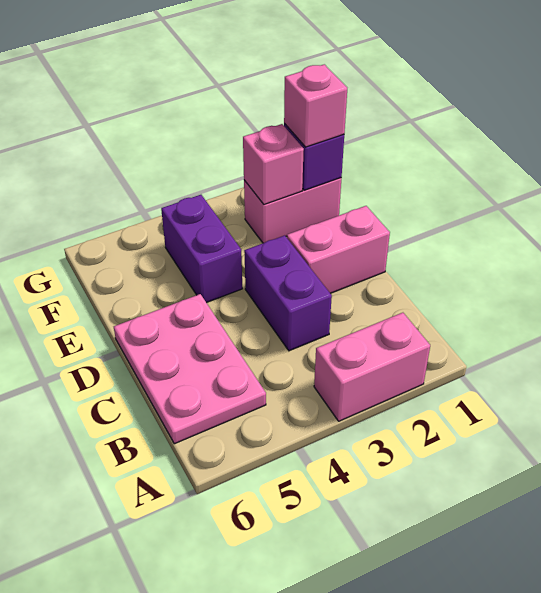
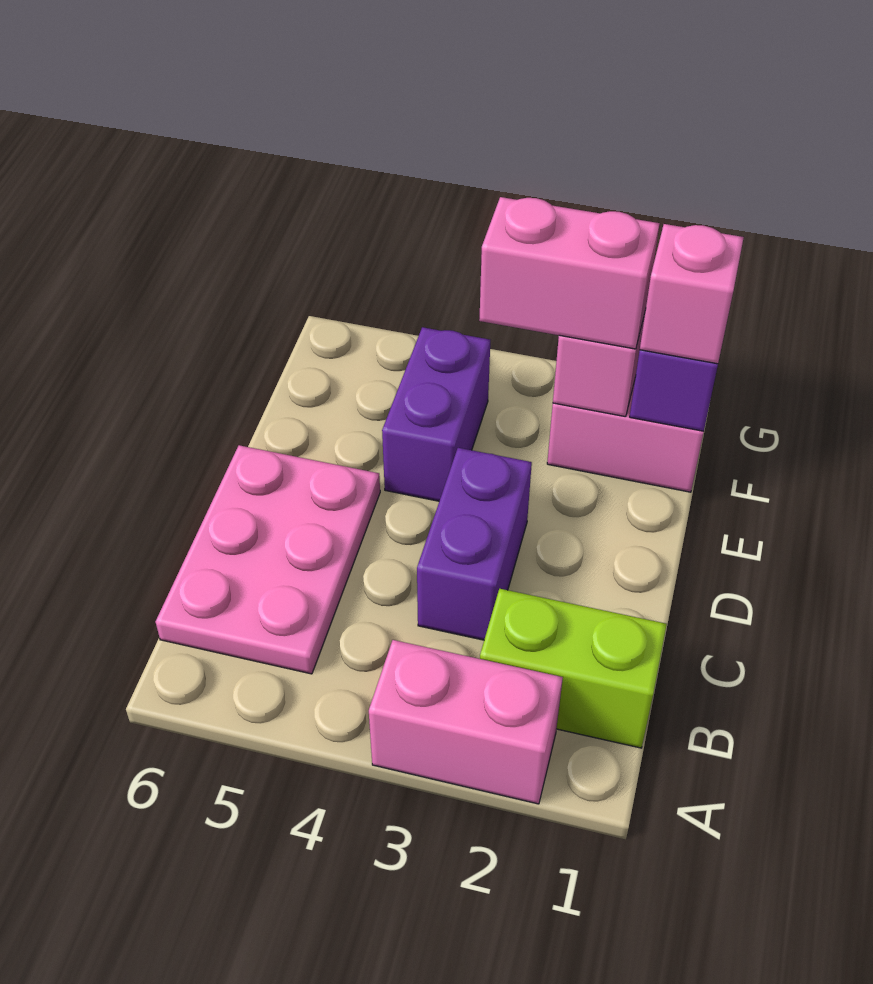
none -> lime 1x2 brick [480,589,667,748]
pink 1x2 brick [287,206,390,293] -> pink 1x2 brick moved to [479,197,660,349]

